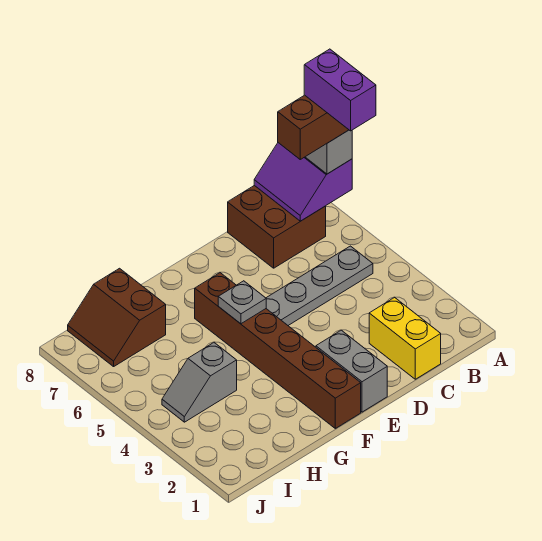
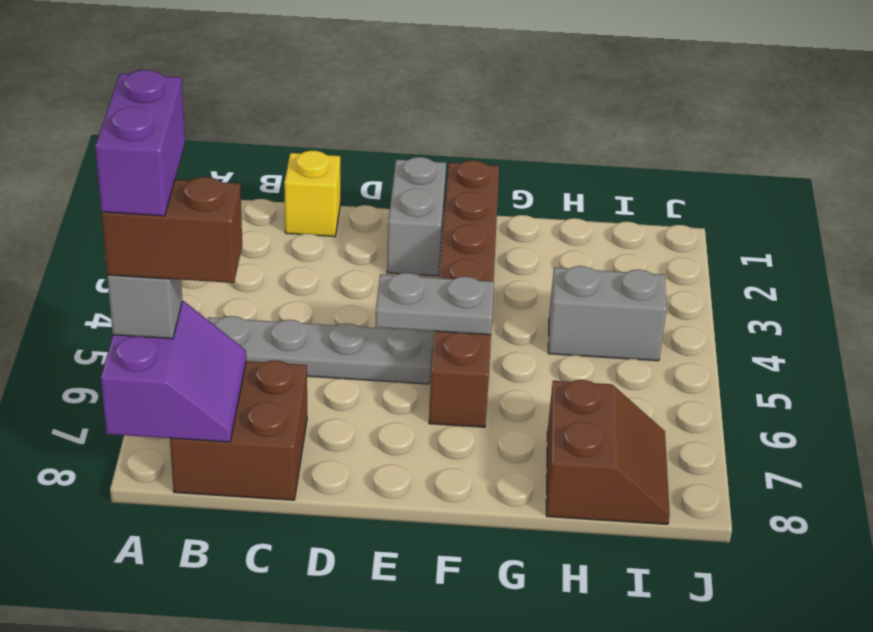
yellow 1x2 brick [369,297,441,379] -> yellow 1x1 brick [284,151,340,237]
grey 1x1 plate [218,281,266,324] -> grey 1x2 plate [375,273,494,335]
grey 1x2 slope [162,343,237,422] -> grey 1x2 brick [548,266,667,361]

